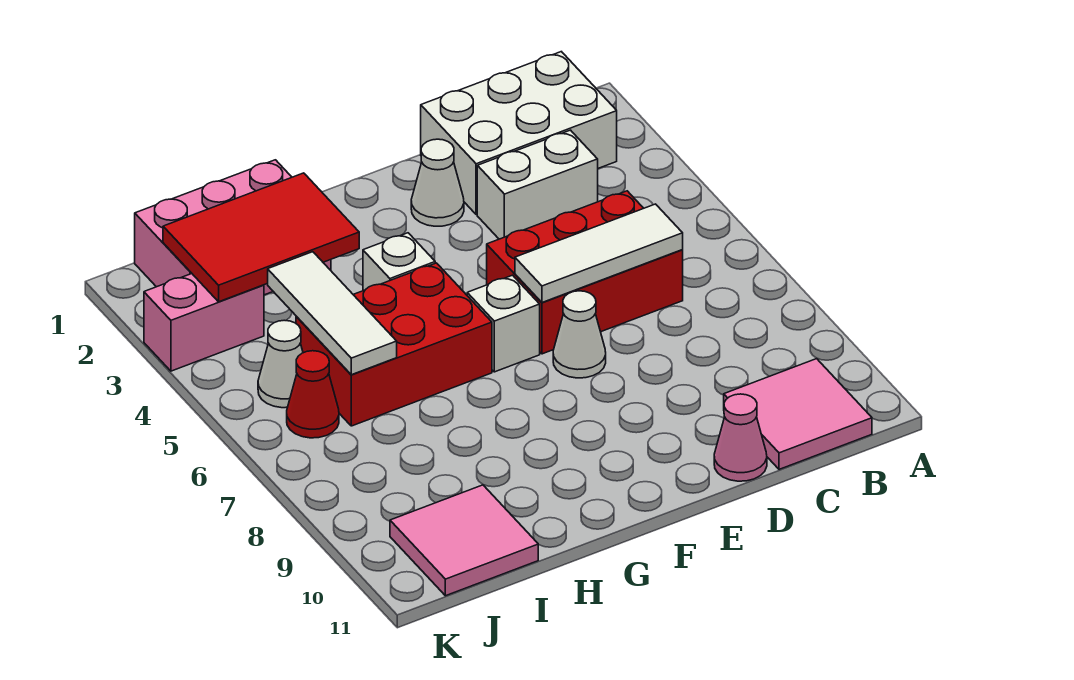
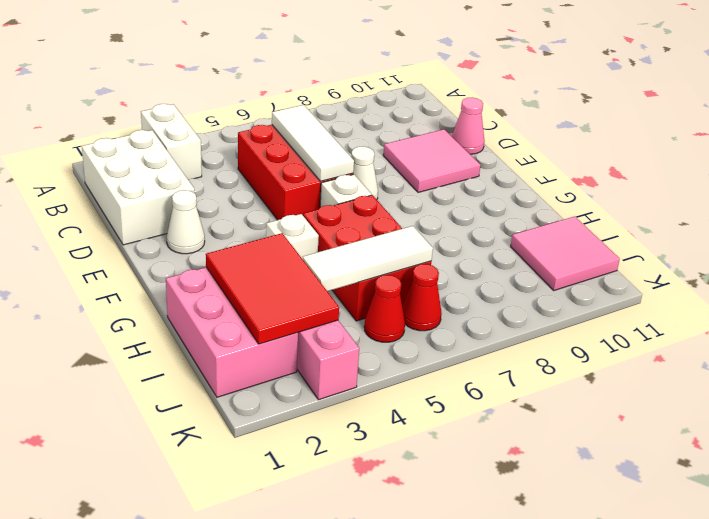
pink 2x2 tile [724,359,872,469] -> pink 2x2 tile moved to [383,129,481,192]
white 1x2 brick [477,130,598,239] -> white 1x2 brick moved to [141,104,202,179]
white 1x1 cone [258,320,303,408] -> red 1x1 cone [364,275,405,342]

